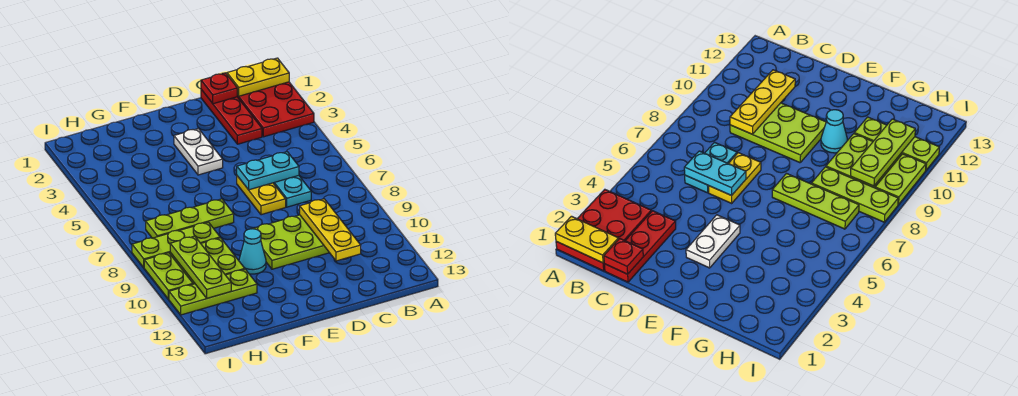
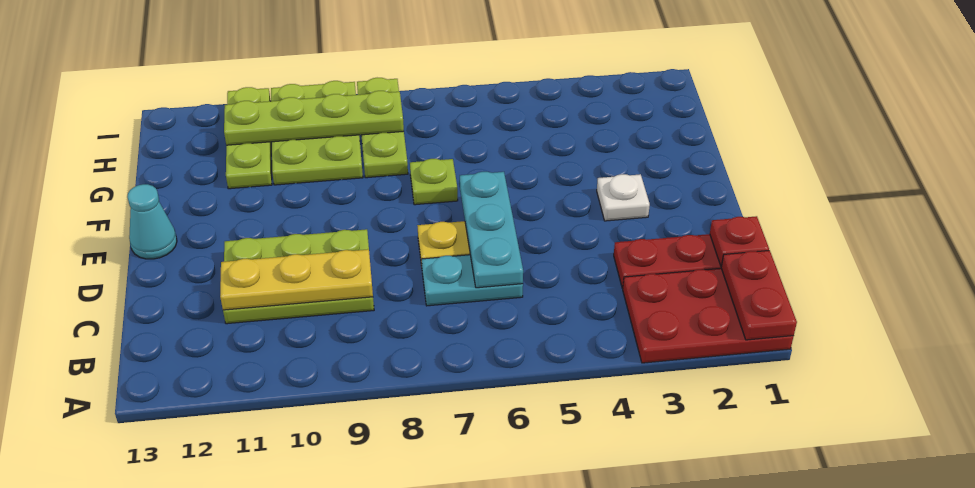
yellow 1x2 plate [227,58,289,96] -> red 1x2 plate [721,250,797,340]
cyan 1x2 plate [237,152,299,190] -> cyan 1x3 plate [460,172,523,288]
lime 2x3 plate [253,215,329,269] -> lime 2x3 plate turned to [223,229,374,324]
white 1x2 plate [174,129,223,175] -> white 1x1 plate [597,174,650,221]
lime 1x3 plate [146,199,234,238] -> lime 1x1 plate [410,159,458,205]
cyan 1x1 cone [239,229,266,274] -> cyan 1x1 cone moved to [127,184,177,259]
lime 1x3 plate [170,236,231,298] -> lime 1x4 plate [224,91,404,145]

